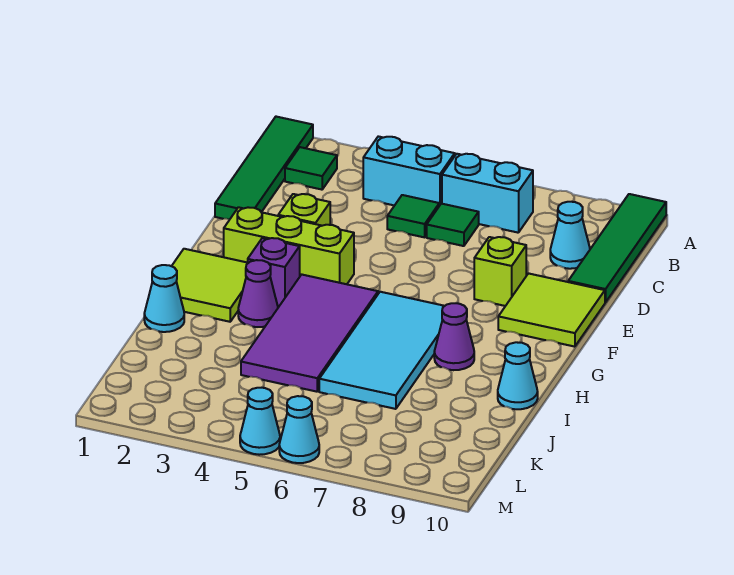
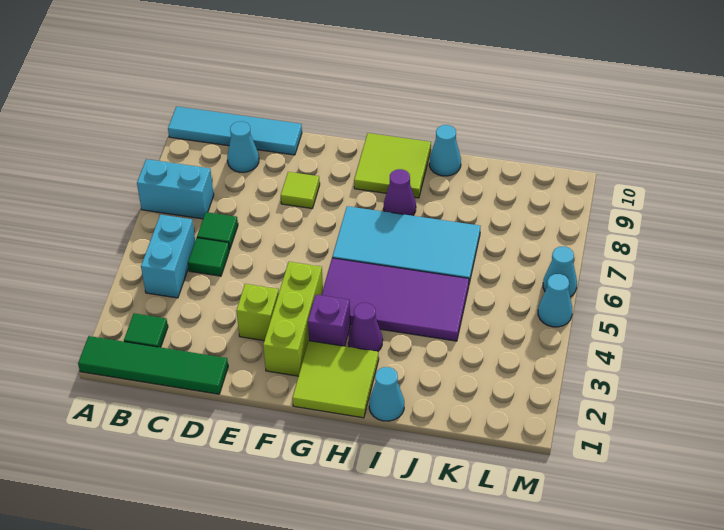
green 1x4 tile [568,194,666,303] -> cyan 1x4 tile [168,107,302,155]
cyan 1x2 brick [442,154,533,233] -> cyan 1x2 brick turned to [137,159,214,219]
lime 1x1 brick [474,237,526,306] -> lime 1x1 tile [281,172,320,208]
lime 2x2 tile [498,273,605,347] -> lime 2x2 tile moved to [354,133,431,198]

